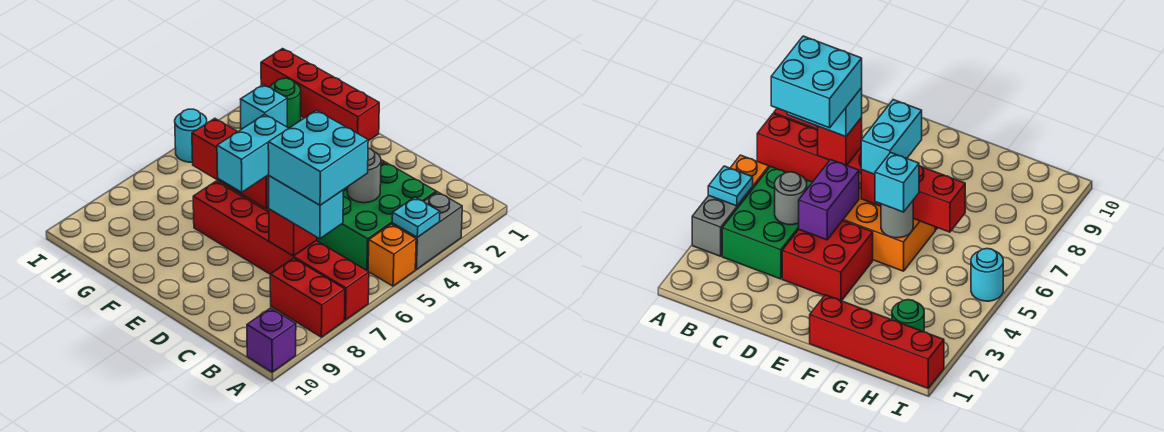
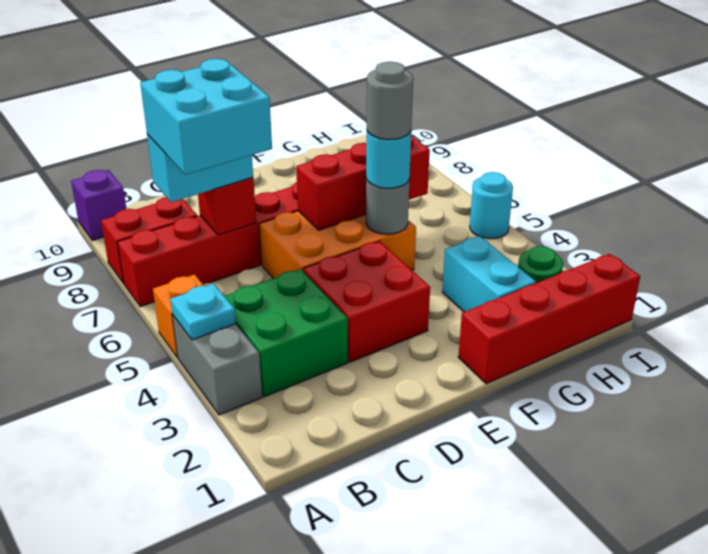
green 2x3 brick [316,162,436,270] -> green 2x2 brick [224,269,348,397]
grey 1x1 round brick [347,148,381,203] -> grey 1x1 round brick moved to [367,62,413,140]
purple 1x2 brick [799,160,859,240] -> none
cyan 1x2 brick [217,114,288,192] -> cyan 1x2 brick moved to [442,236,536,312]
cyan 1x1 brick [240,84,287,129] -> cyan 1x1 round brick [366,131,411,188]

